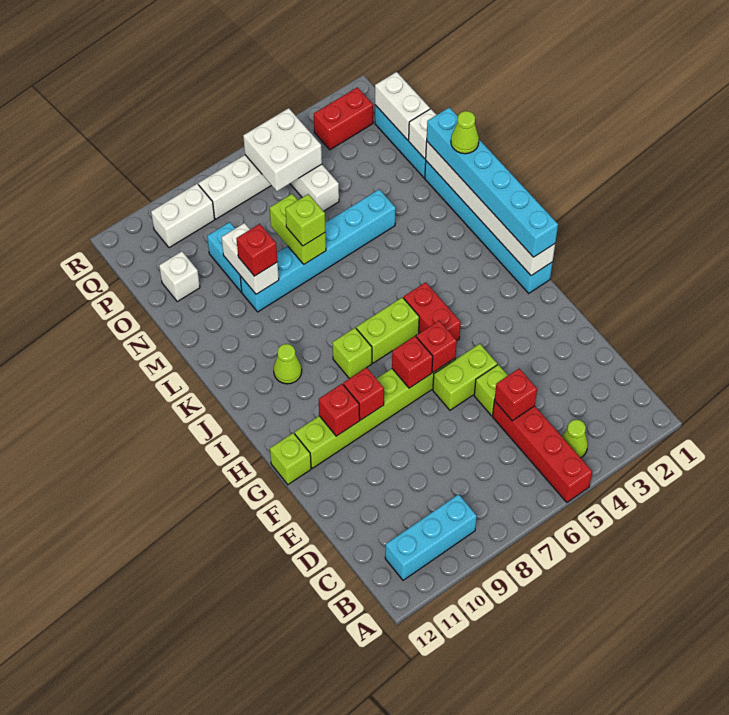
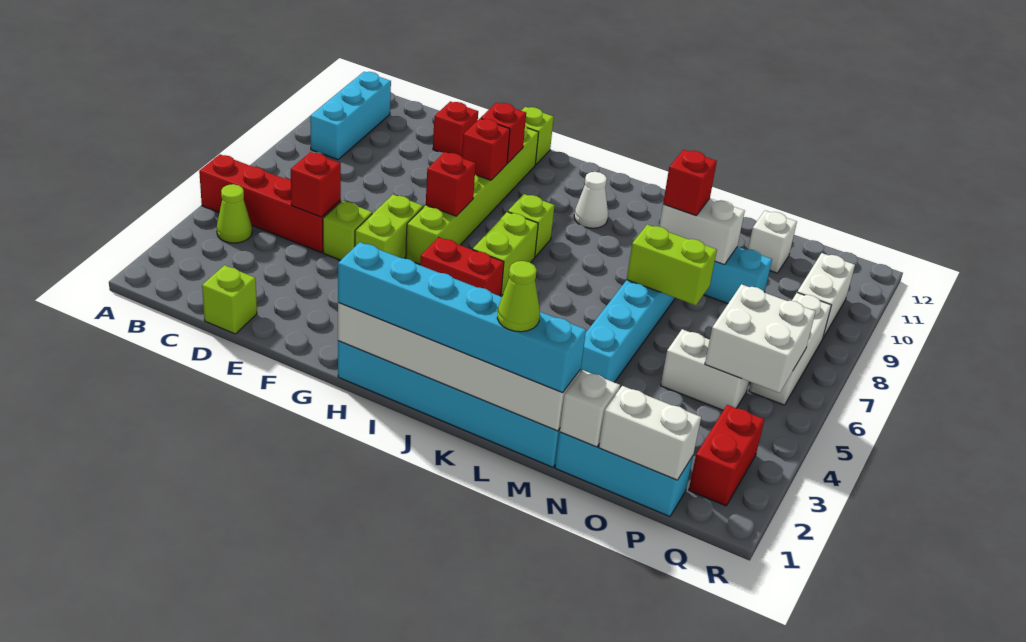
red 1x1 brick [416,321,457,372] -> red 1x1 brick moved to [433,101,478,156]
lime 1x1 cone [274,344,302,384] -> white 1x1 cone [574,172,608,228]
lime 1x1 brick [285,194,326,246] -> lime 1x1 brick moved to [202,265,257,334]

